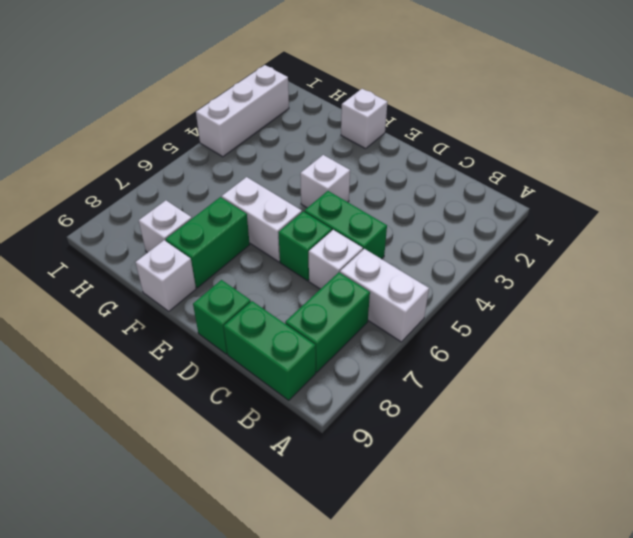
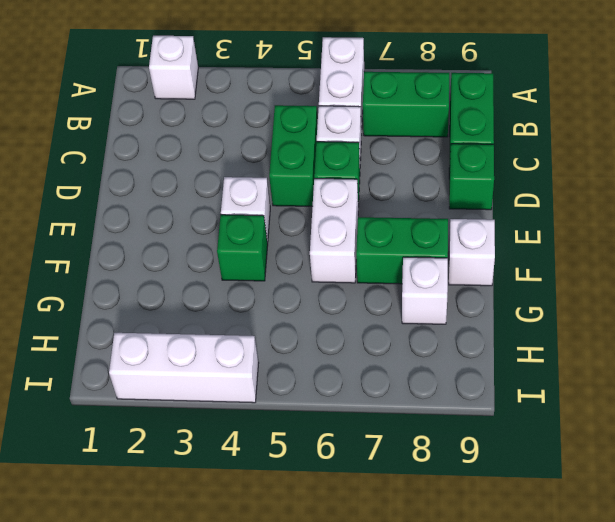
white 1x1 brick [341,89,387,149] -> white 1x1 brick moved to [149,36,198,99]
none -> green 1x1 brick [217,215,268,281]

